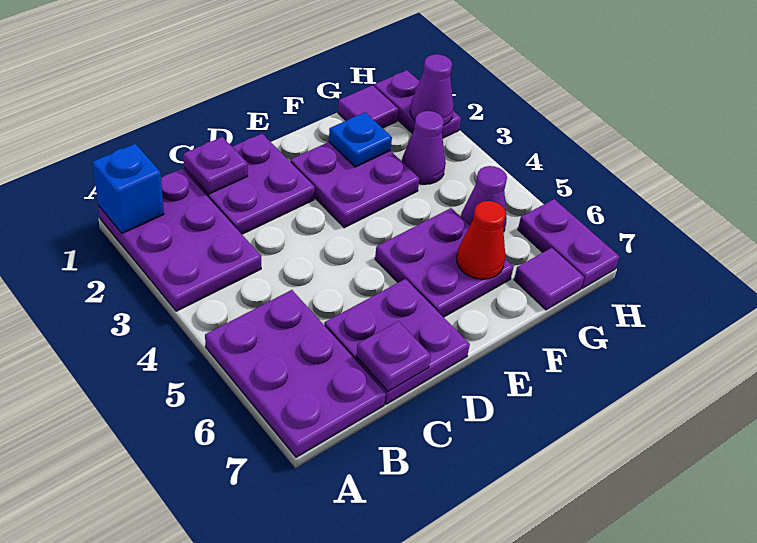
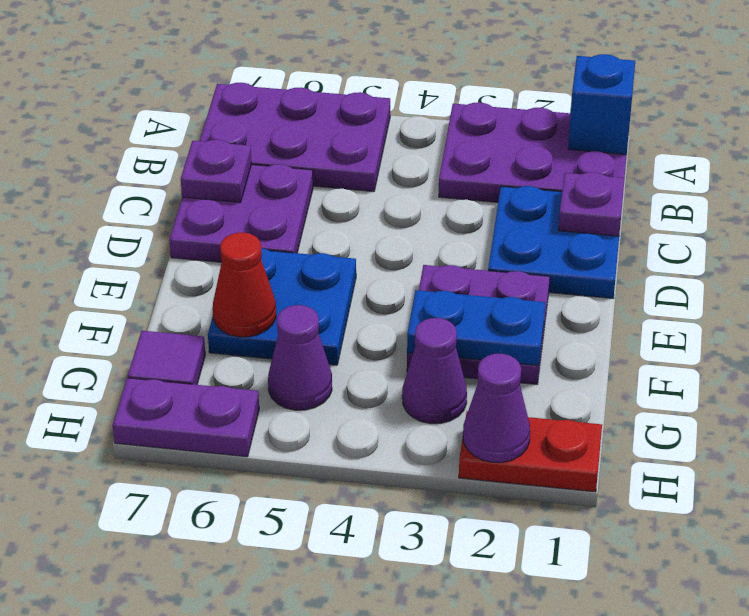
purple 2x2 plate [184,134,315,234] -> blue 2x2 plate [488,186,619,298]
purple 2x2 plate [375,208,514,317] -> blue 2x2 plate [208,248,356,365]
blue 1x1 plate [329,112,392,167] -> blue 1x2 plate [407,290,546,366]
purple 1x1 tile [338,85,398,128] -> none
purple 1x2 plate [374,70,461,138] -> red 1x2 plate [459,411,602,492]

